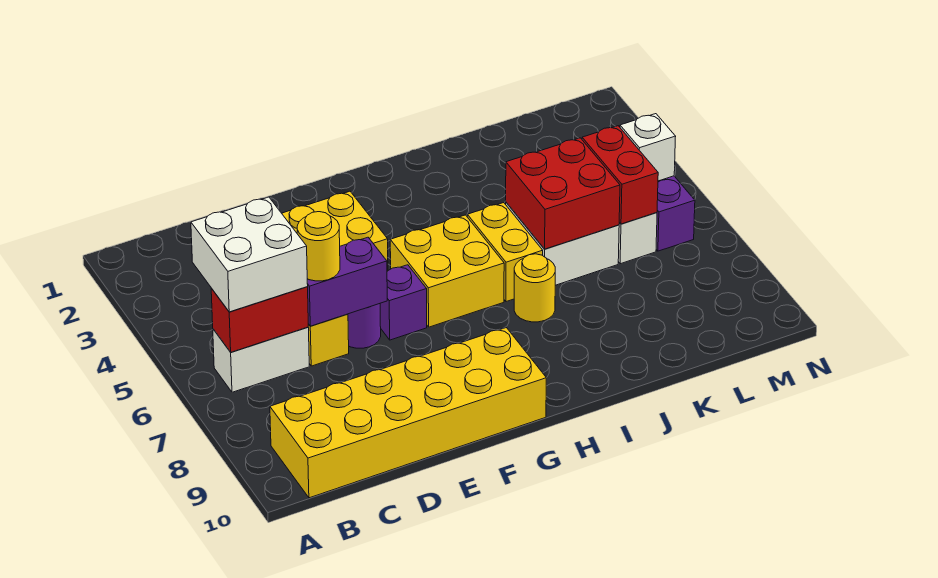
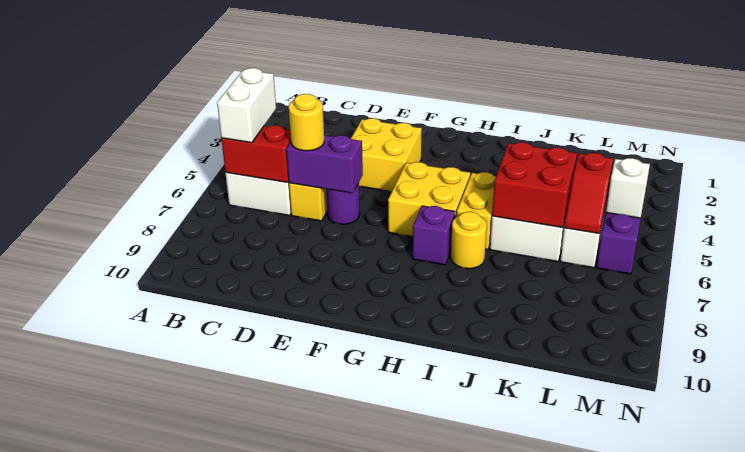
white 2x2 brick [191,197,308,312] -> white 1x2 brick [217,68,276,143]
yellow 2x6 brick [270,328,546,498] -> none
purple 1x1 brick [380,265,427,340] -> purple 1x1 brick moved to [413,206,455,265]
red 1x2 brick [582,126,658,224] -> red 1x2 slope [564,153,613,234]

